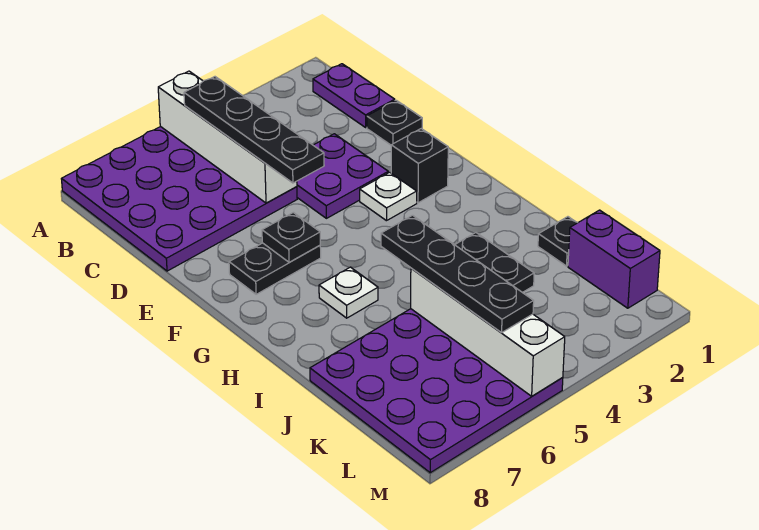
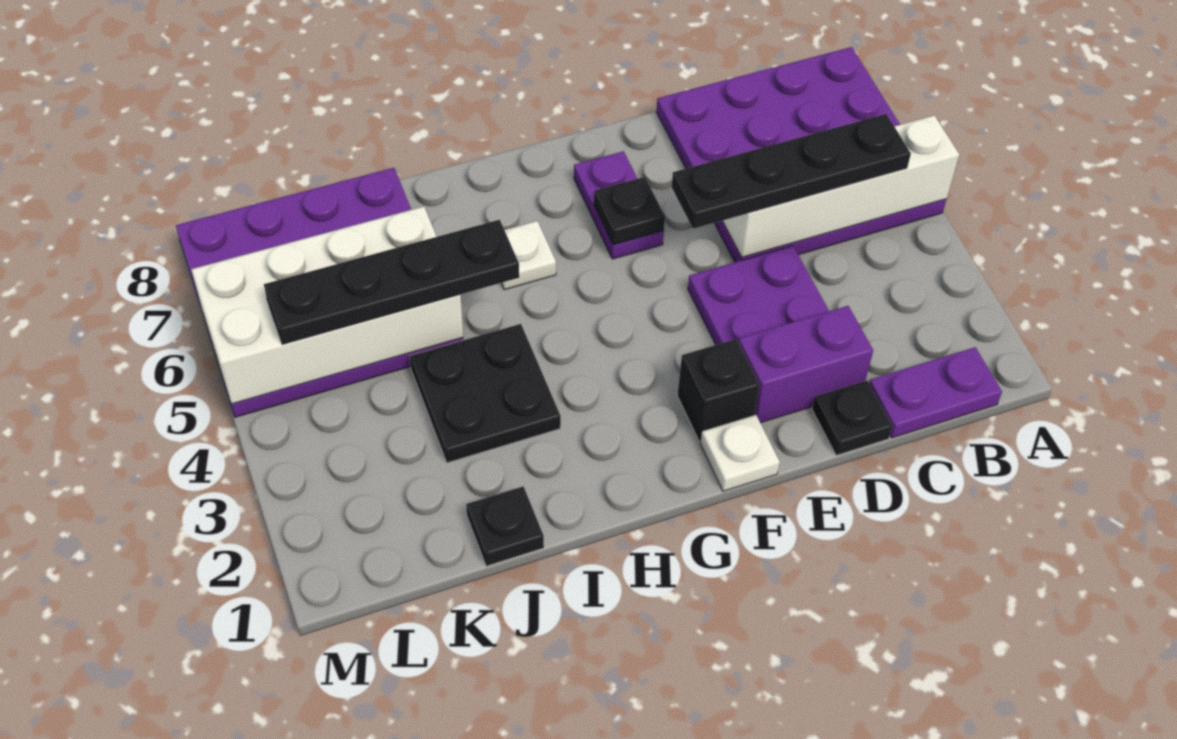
white 1x1 plate [360,172,417,221] -> white 1x1 plate moved to [700,415,780,491]
black 1x2 plate [229,243,321,294] -> purple 1x2 plate [574,151,664,259]
white 1x4 brick [411,268,565,396] -> white 2x4 brick [191,207,463,404]
purple 1x2 brick [568,210,660,308] -> purple 1x2 brick moved to [738,306,873,423]

